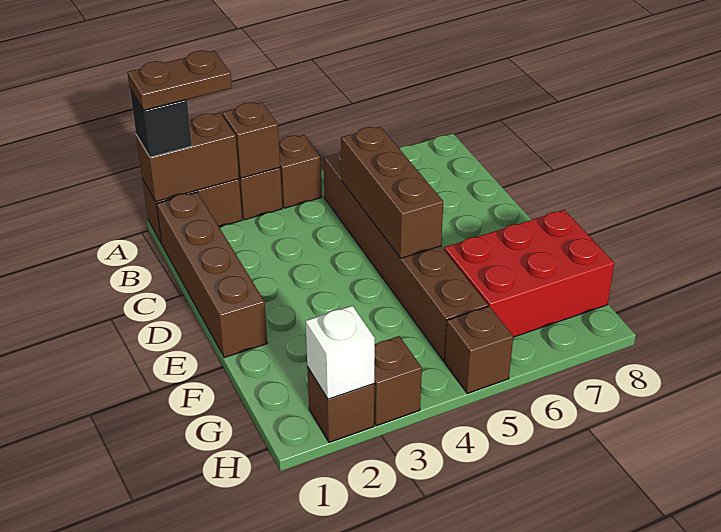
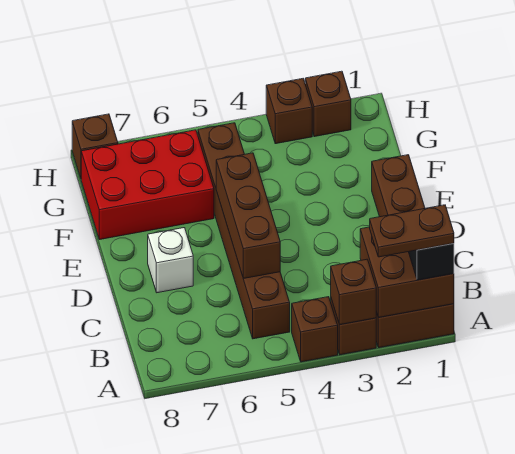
brown 1x2 brick [136,113,239,202] -> brown 2x2 brick [360,227,454,318]
white 1x1 brick [306,306,375,399] -> white 1x1 brick moved to [148,228,193,293]
brown 1x1 brick [445,306,513,393] -> brown 1x1 brick moved to [72,114,118,178]

